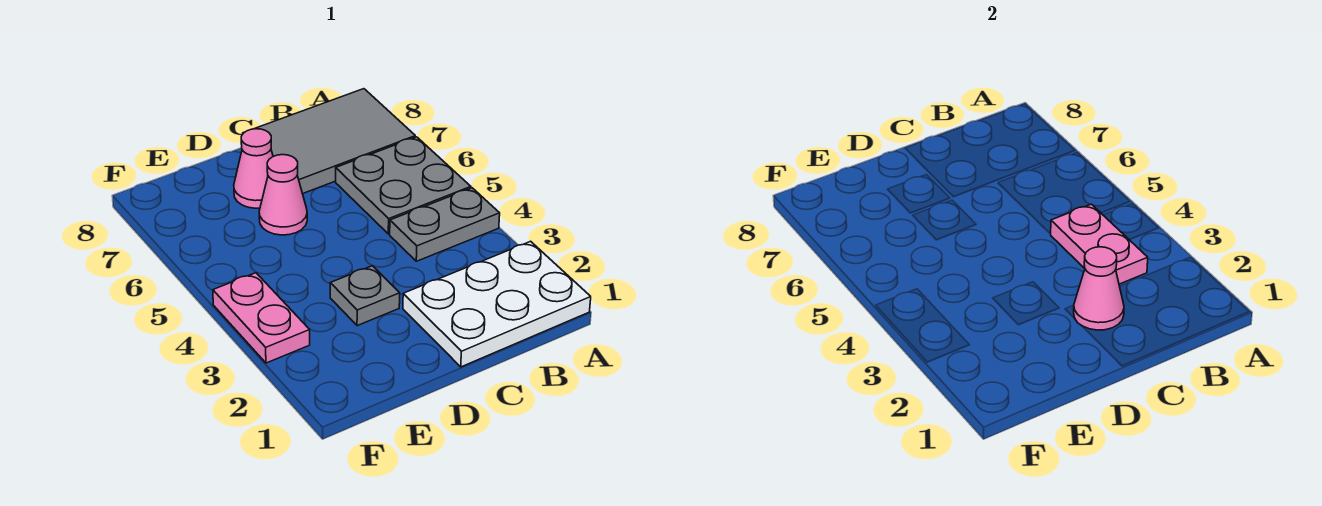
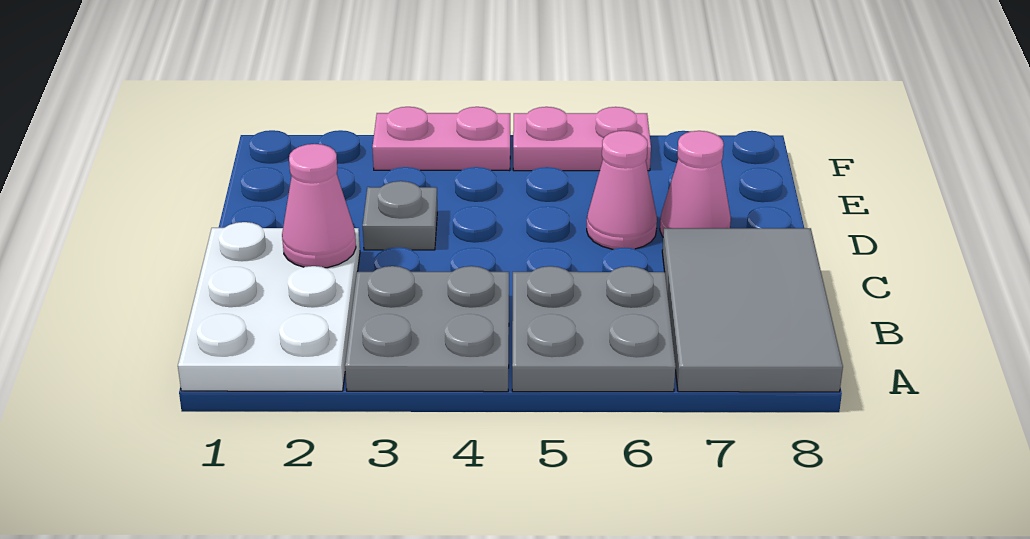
grey 1x2 plate [390,188,500,261] -> grey 2x2 plate [345,266,509,392]
pink 1x2 plate [1051,204,1148,284] -> pink 1x2 plate moved to [513,107,651,171]

